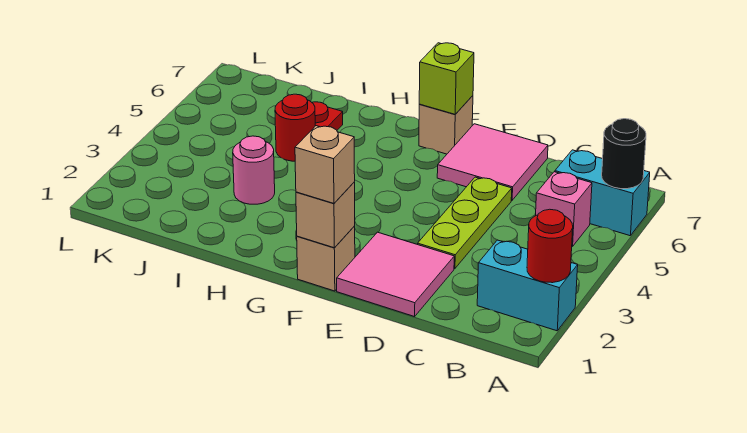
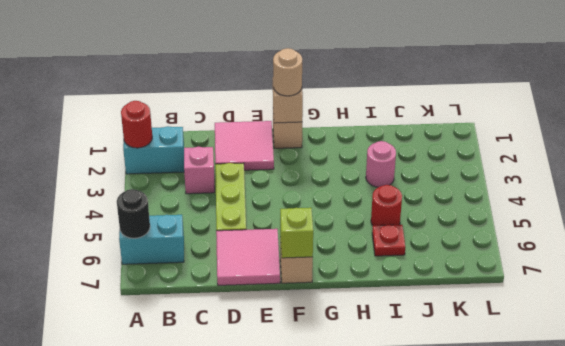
pink 1x1 brick [536,172,592,247] -> pink 1x1 brick moved to [184,147,215,194]
tan 1x1 brick [295,126,355,203] -> tan 1x1 round brick [273,48,302,96]

